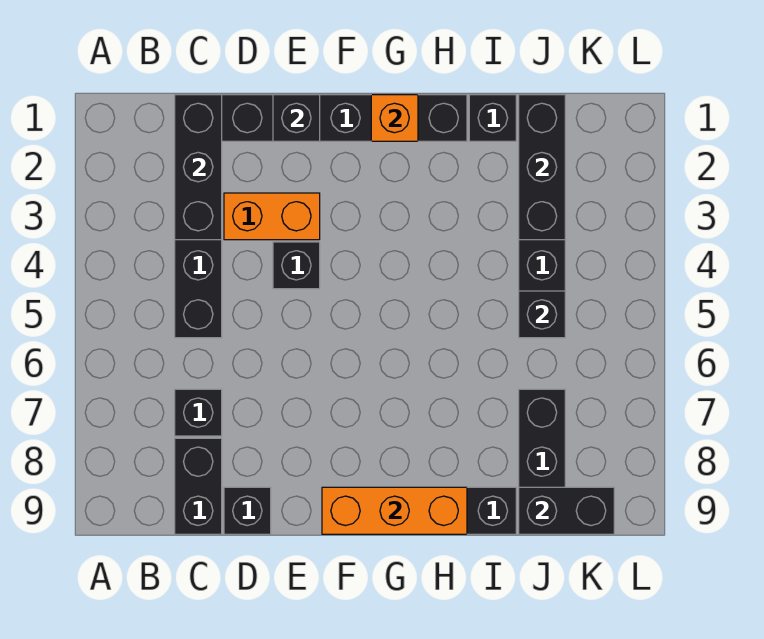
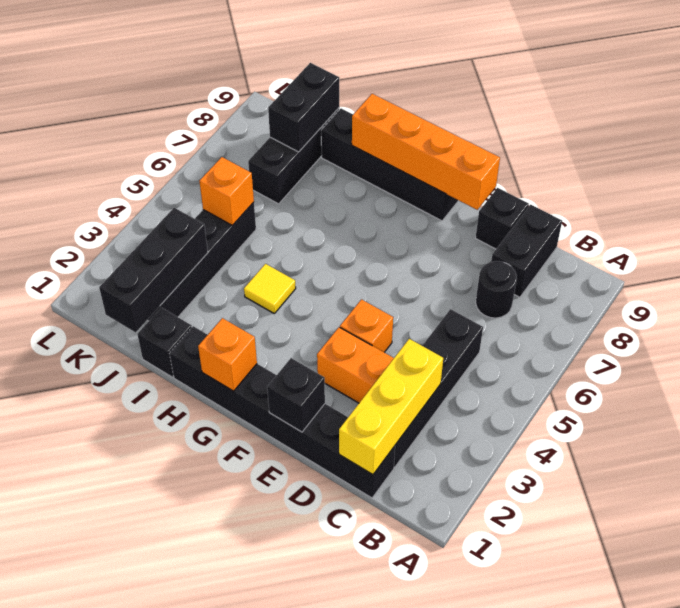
black 1x3 brick [175,95,222,240] -> yellow 1x3 brick [339,339,443,475]
black 1x1 brick [175,389,222,436] -> black 1x1 round brick [476,261,517,318]
black 1x1 brick [273,242,320,289] -> orange 1x1 brick [340,300,393,352]
orange 1x3 brick [322,487,467,534] -> orange 1x4 brick [352,94,500,210]
none -> yellow 1x1 tile [244,264,296,313]
black 1x1 brick [519,291,565,338] -> orange 1x1 brick [199,157,254,225]
black 1x2 brick [519,487,614,534] -> black 1x2 brick turned to [268,63,339,152]

